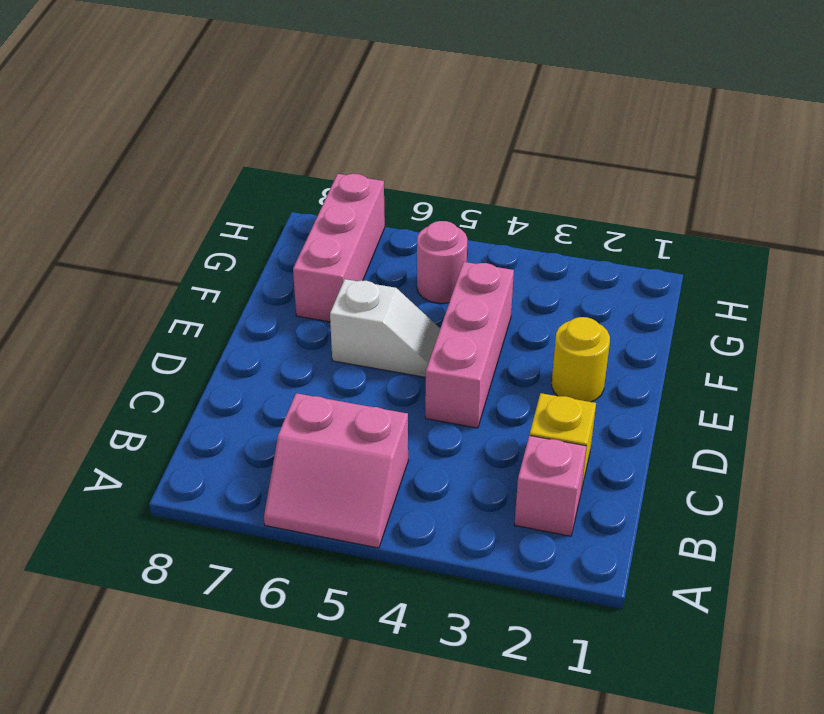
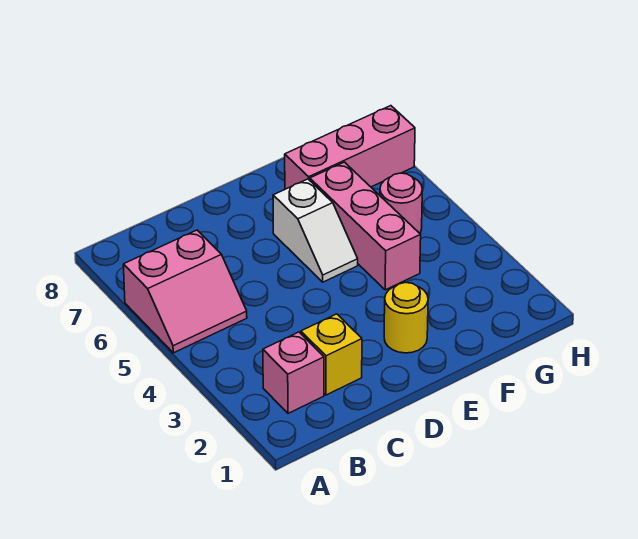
pink 2x2 slope [264,393,408,548] -> pink 2x2 slope turned to [123,230,247,353]
pink 1x3 brick [425,262,514,428] -> pink 1x3 brick turned to [310,162,421,290]

